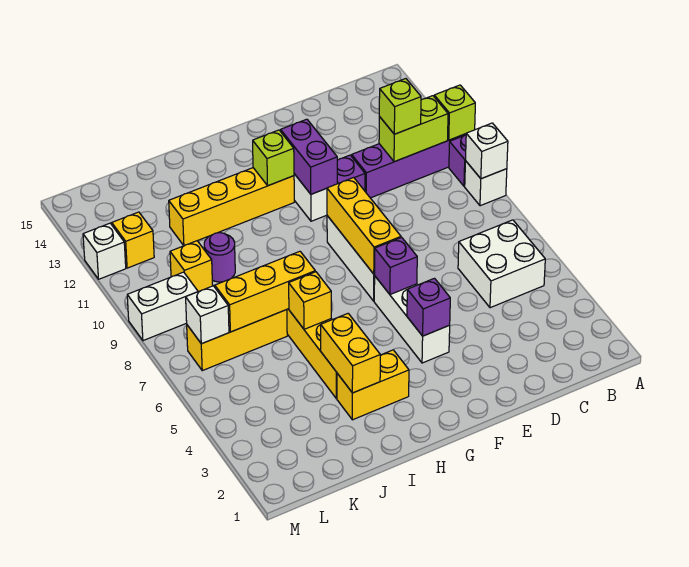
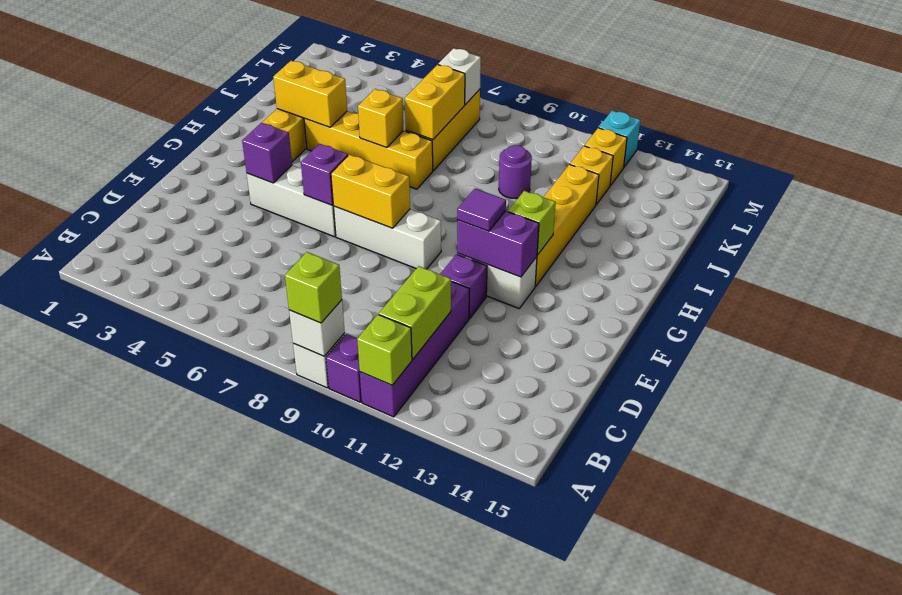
white 2x2 brick [458,220,545,308] -> none
lime 1x1 brick [379,79,421,134] -> lime 1x1 brick moved to [285,252,342,323]
yellow 1x3 brick [327,178,401,274] -> yellow 1x2 brick [331,155,410,228]
none -> purple 1x1 tile [457,189,506,231]
yellow 1x3 brick [215,251,315,332] -> yellow 1x2 brick [405,65,465,140]
yellow 1x1 brick [170,241,213,292] -> yellow 1x1 brick moved to [570,146,613,205]
white 1x2 brick [127,272,198,341] -> none
white 1x1 brick [83,223,126,279] -> cyan 1x1 brick [599,111,640,167]

